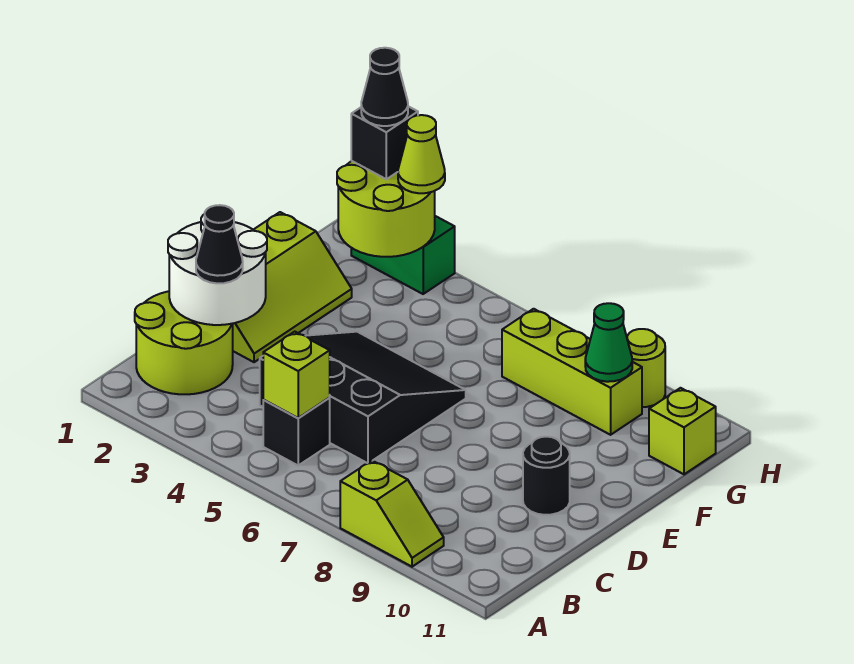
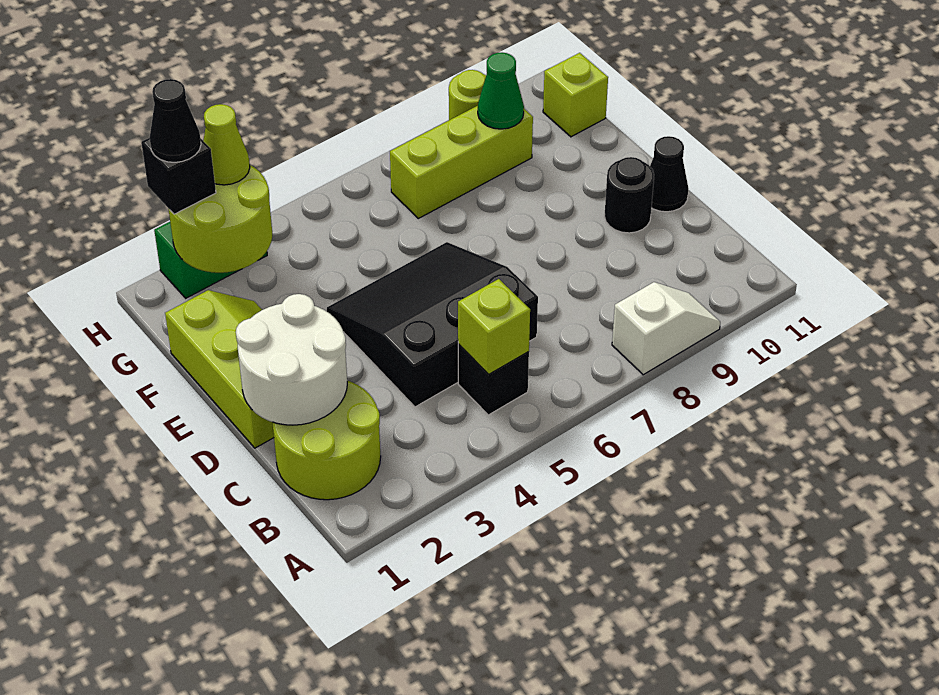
lime 1x2 slope [340,461,444,567] -> white 1x2 slope [612,282,720,375]
black 1x1 cone [196,205,243,283] -> black 1x1 cone moved to [650,136,689,212]

